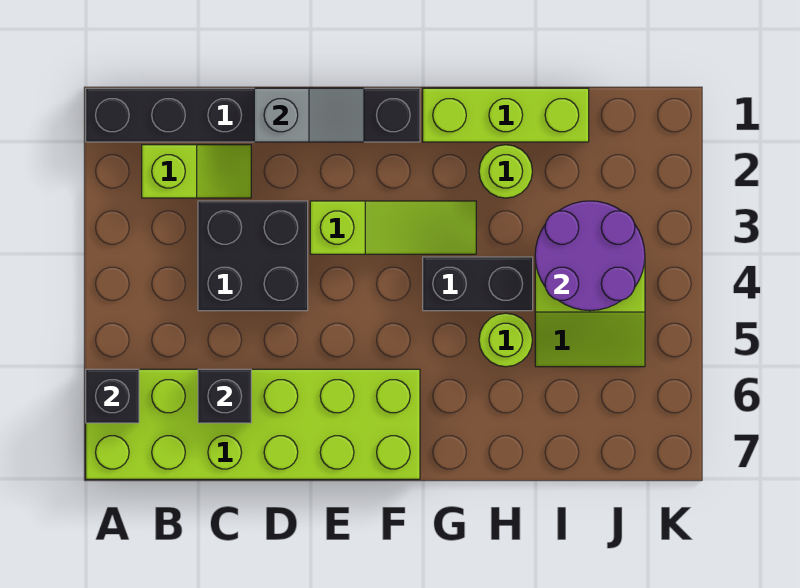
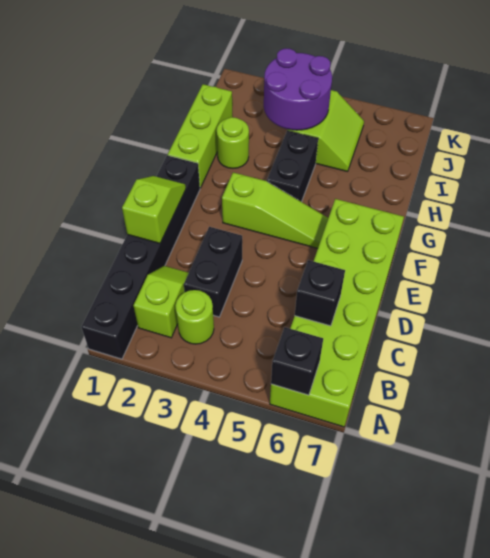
black 2x2 brick [198,201,308,311] -> black 1x2 brick [184,227,242,317]
grey 1x2 slope [254,88,364,142] -> lime 1x2 slope [122,176,186,243]
lime 1x3 slope [310,201,476,254] -> lime 1x3 slope turned to [222,173,328,248]
lime 1x1 round brick [479,313,532,367] -> lime 1x1 round brick moved to [175,290,214,344]

